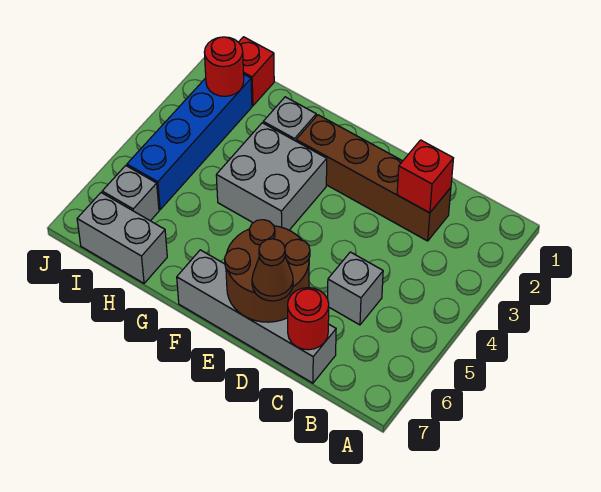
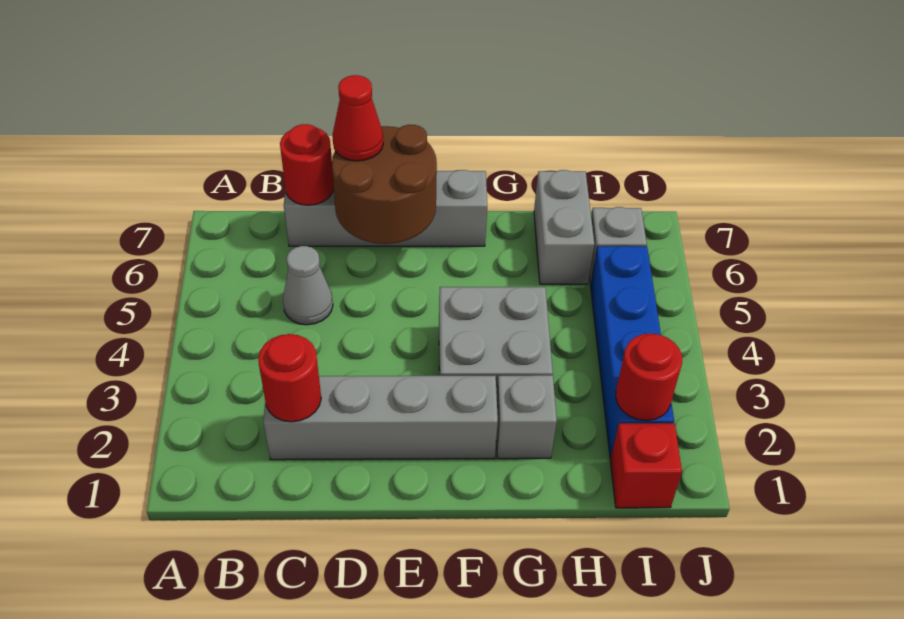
brown 1x4 brick [296,115,451,241] -> grey 1x4 brick [263,376,498,460]
red 1x1 brick [397,140,454,213] -> red 1x1 round brick [258,334,321,422]
grey 1x1 brick [328,252,383,325] -> grey 1x1 cone [283,246,333,325]
brown 1x1 cone [252,239,293,301] -> red 1x1 cone [332,75,383,161]
grey 1x2 brick [77,193,167,283] -> grey 1x2 brick turned to [534,170,594,284]

